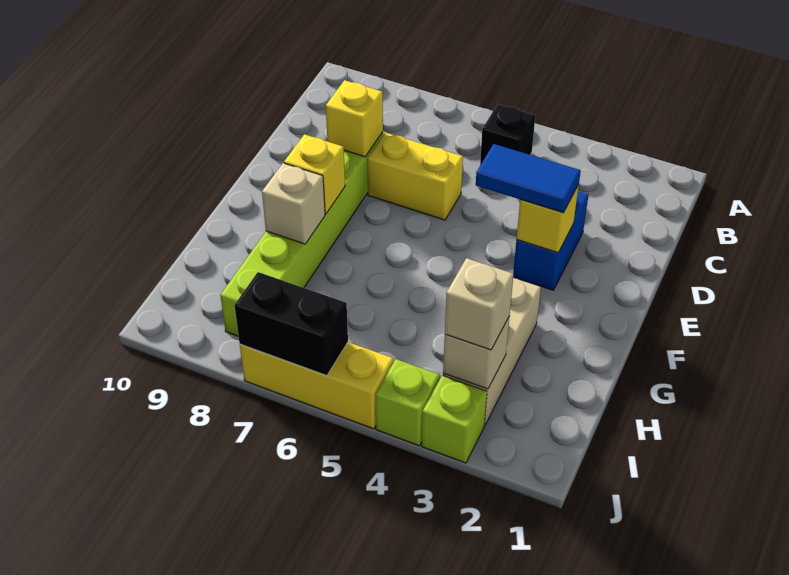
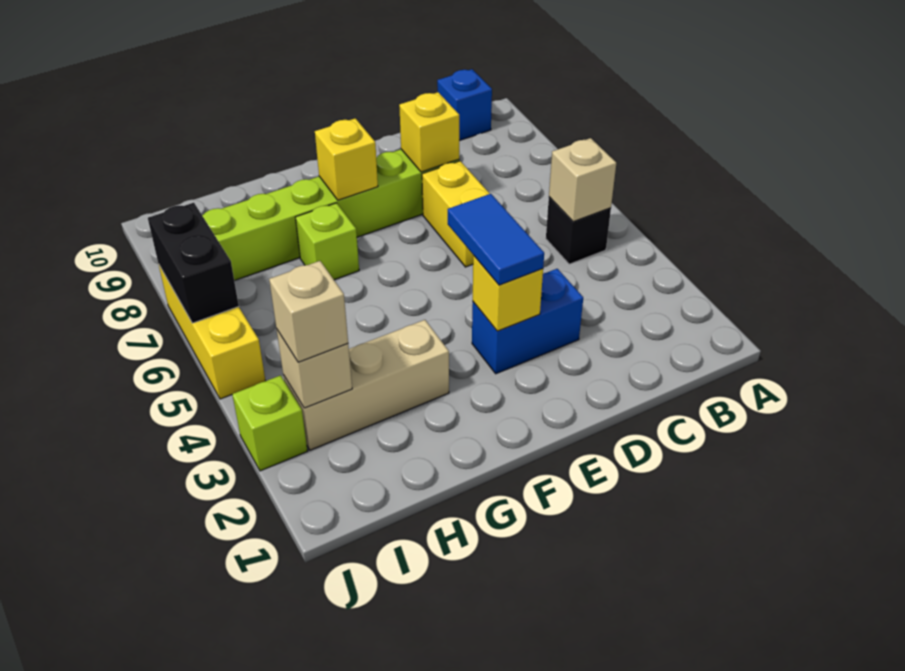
none -> blue 1x1 brick [437,69,492,141]
tan 1x1 brick [262,163,325,244] -> tan 1x1 brick moved to [549,138,616,222]
lime 1x1 brick [375,359,440,446] -> lime 1x1 brick moved to [295,203,359,280]

